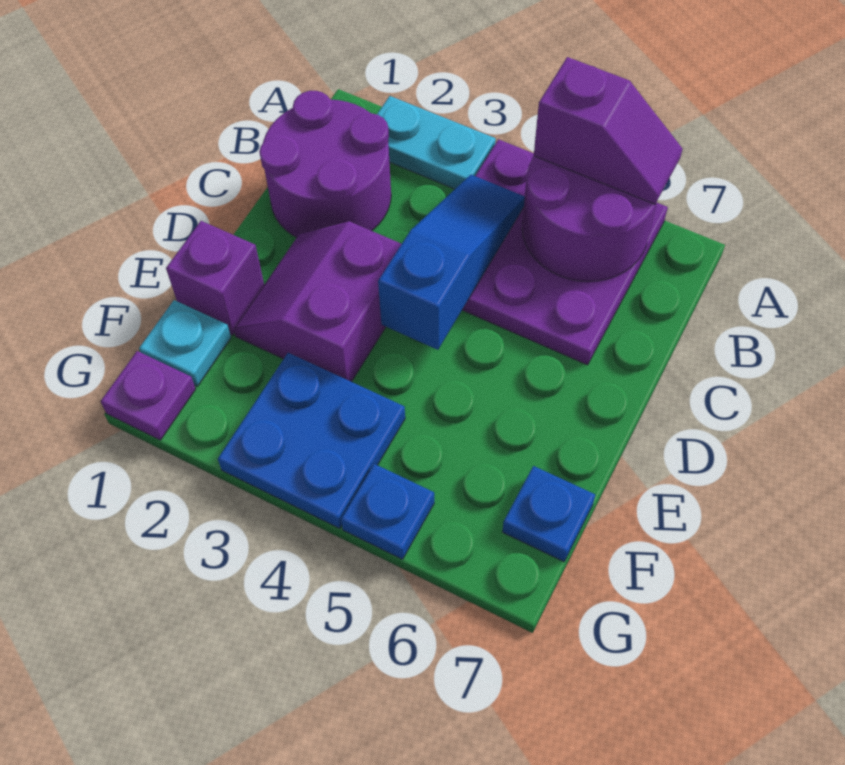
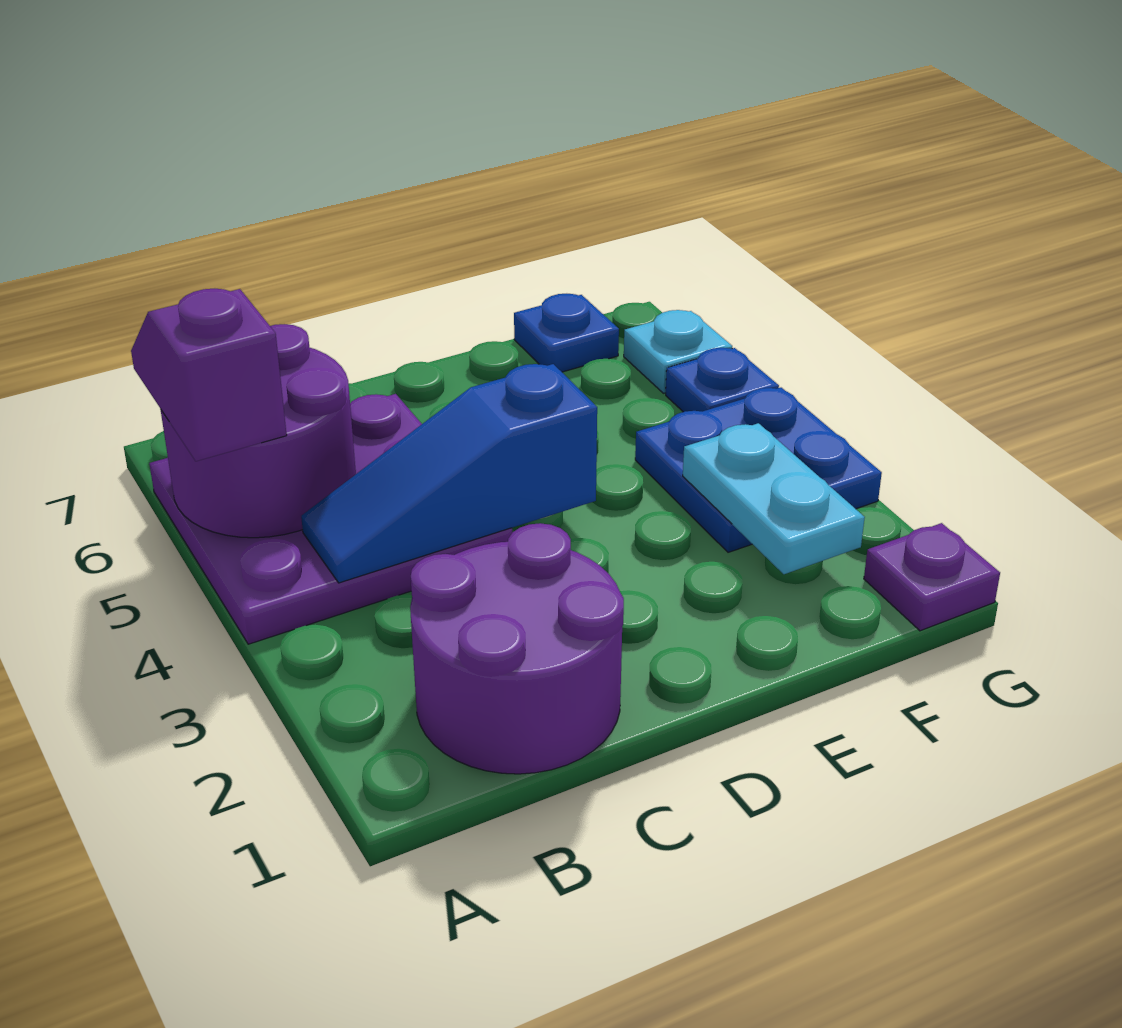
cyan 1x2 plate [377,96,496,189] -> cyan 1x2 plate moved to [683,423,865,574]
purple 2x2 slope [234,221,401,382] -> none
purple 1x1 brick [166,221,264,335] -> none
cyan 1x1 plate [139,300,231,386] -> cyan 1x1 plate moved to [624,310,732,393]

